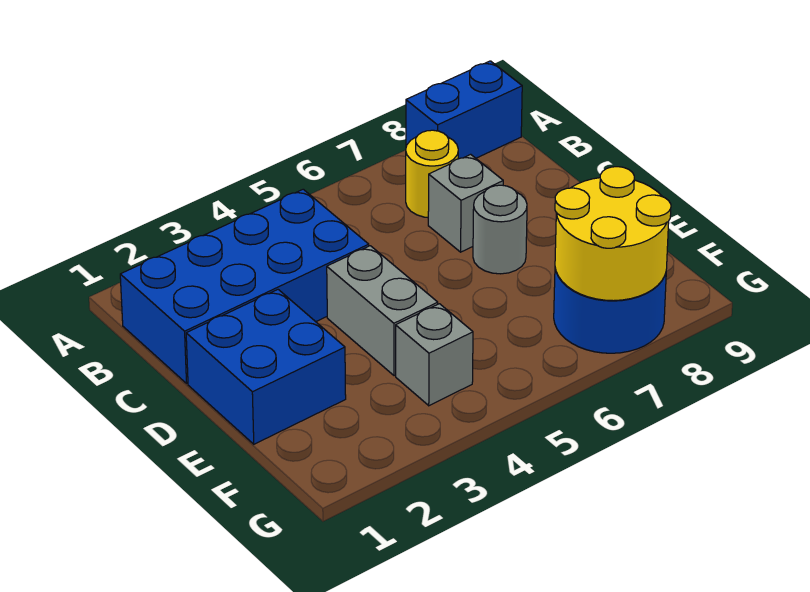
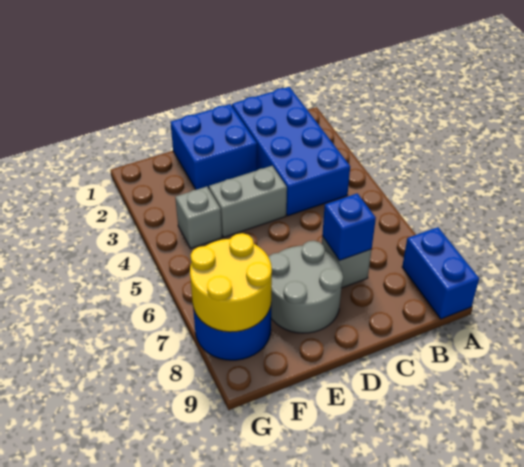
yellow 1x1 round brick [406,130,458,217] -> none
none -> blue 1x1 brick [322,193,376,261]
grey 1x1 round brick [473,185,527,274] -> grey 2x2 round brick [268,241,343,333]

